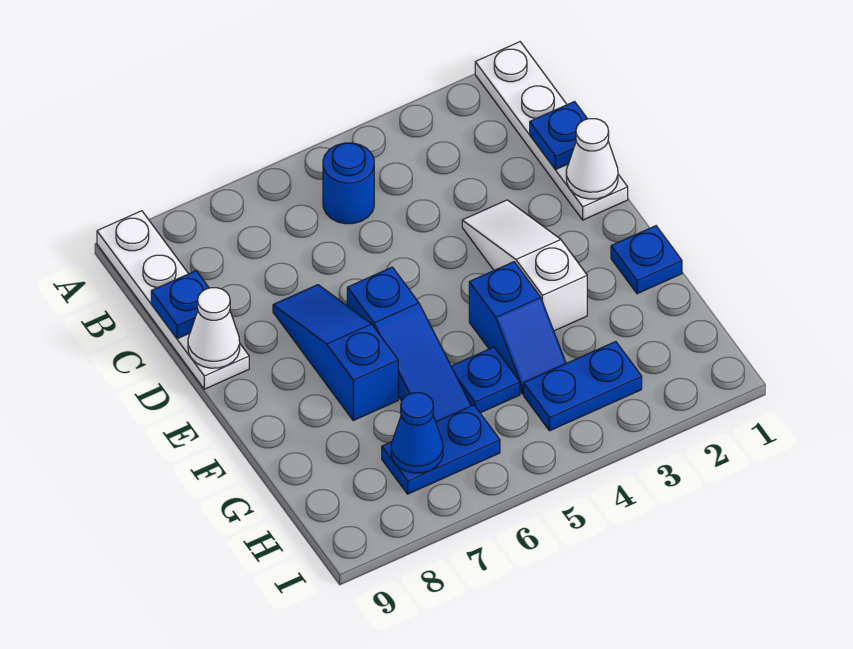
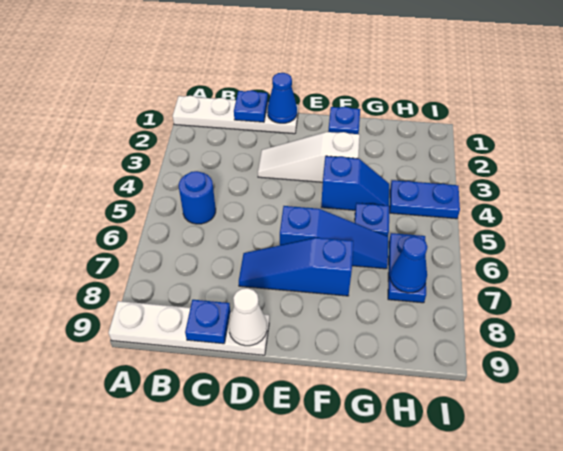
white 1x1 cone [566,119,618,199] -> blue 1x1 cone [267,73,297,123]
blue 1x2 plate [524,342,642,431] -> blue 1x2 plate turned to [390,180,460,219]

